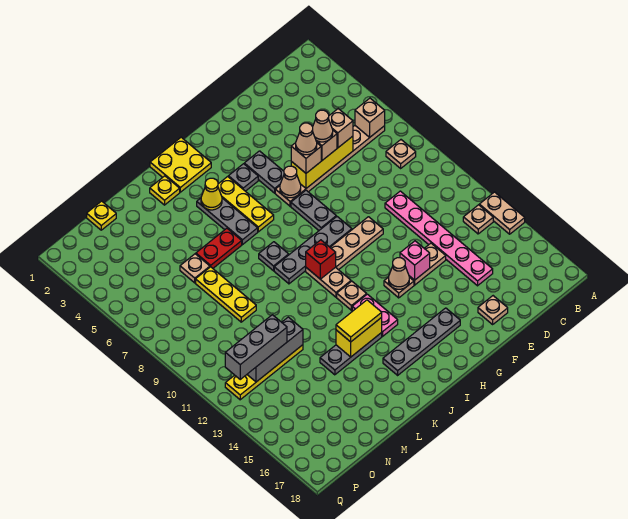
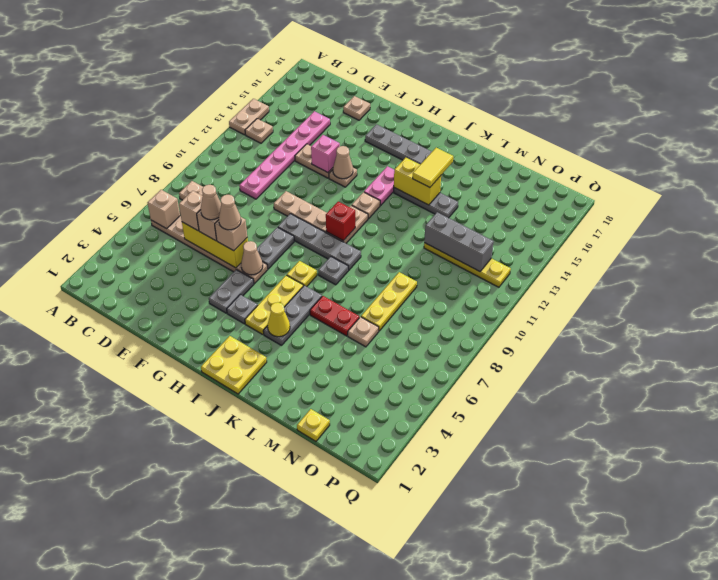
yellow 1x2 tile [336,300,382,342] -> yellow 1x2 tile turned to [413,148,453,188]
yellow 1x1 plate [150,176,180,205] -> yellow 1x1 plate moved to [287,261,317,287]
grey 1x3 brick [225,315,287,379] -> none

